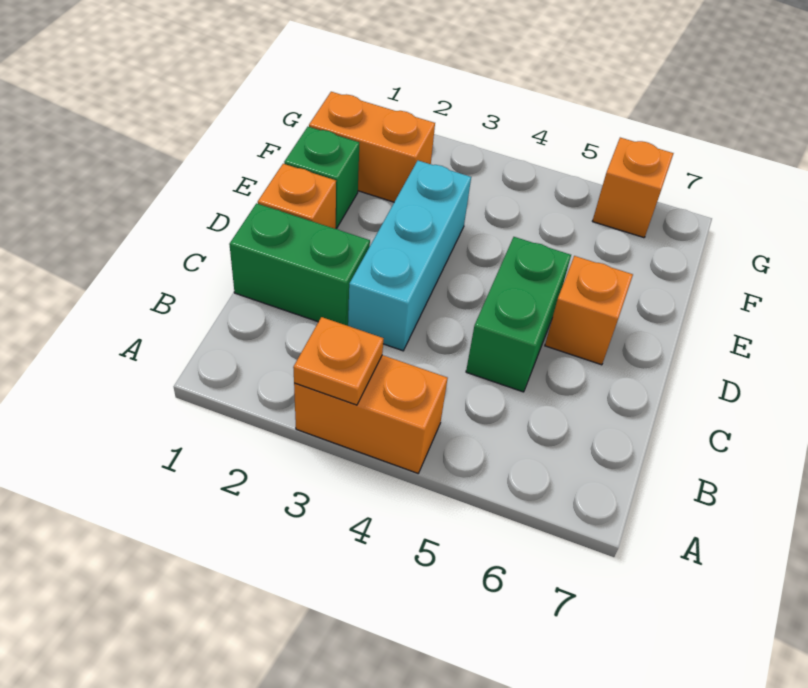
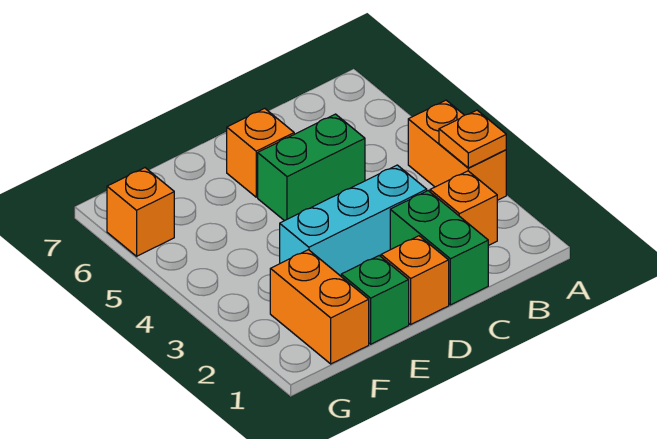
none -> orange 1x1 brick [430,171,497,246]

